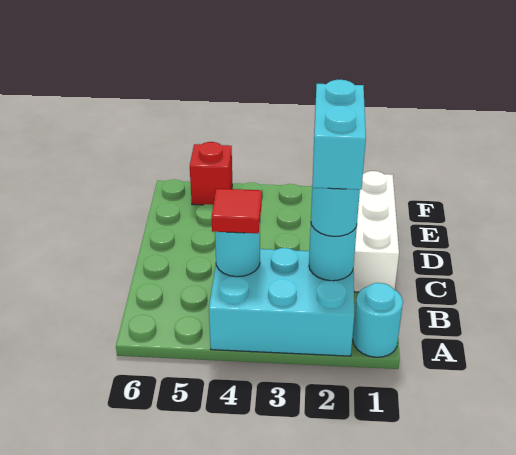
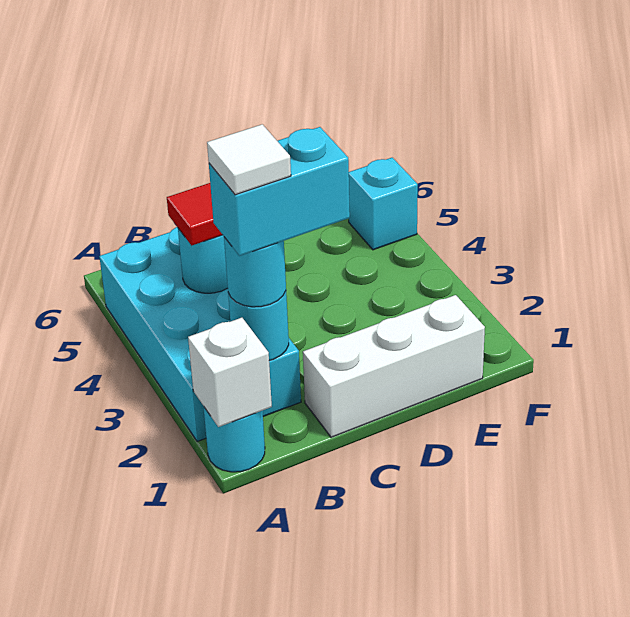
none -> white 1x1 brick [188,318,272,427]
cyan 2x3 brick [209,248,354,356] -> cyan 2x4 brick [99,227,301,442]
none -> white 1x1 tile [207,124,291,195]
red 1x1 brick [190,142,232,205] -> cyan 1x1 brick [349,158,418,250]

